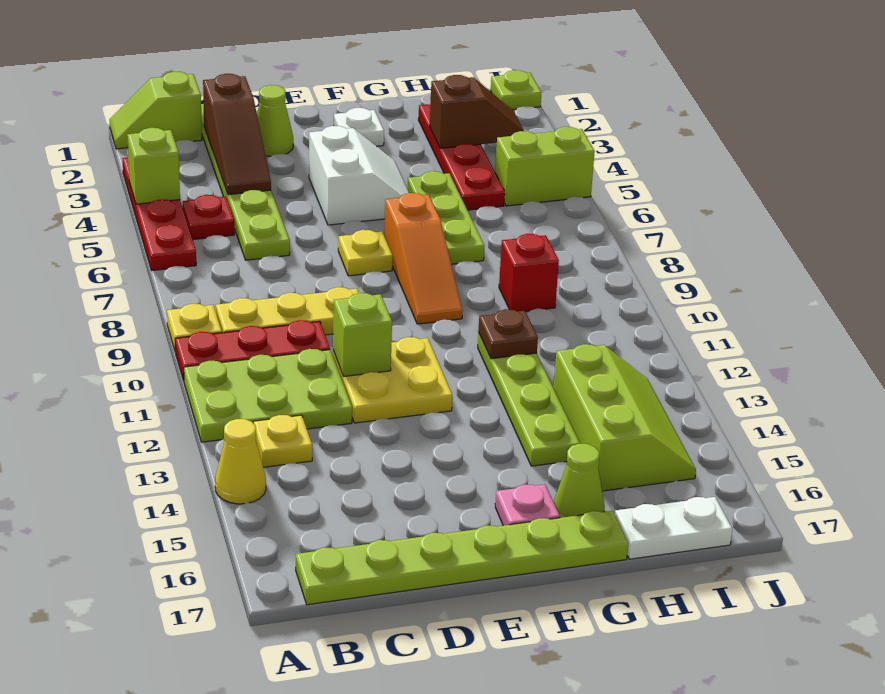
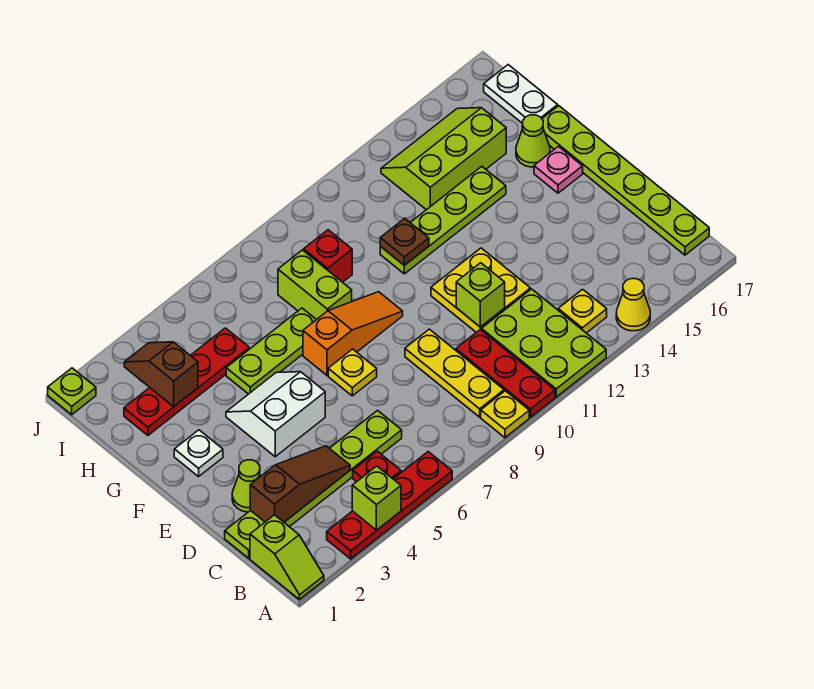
lime 1x2 brick [495,127,595,206] -> lime 1x2 brick moved to [278,250,352,320]

